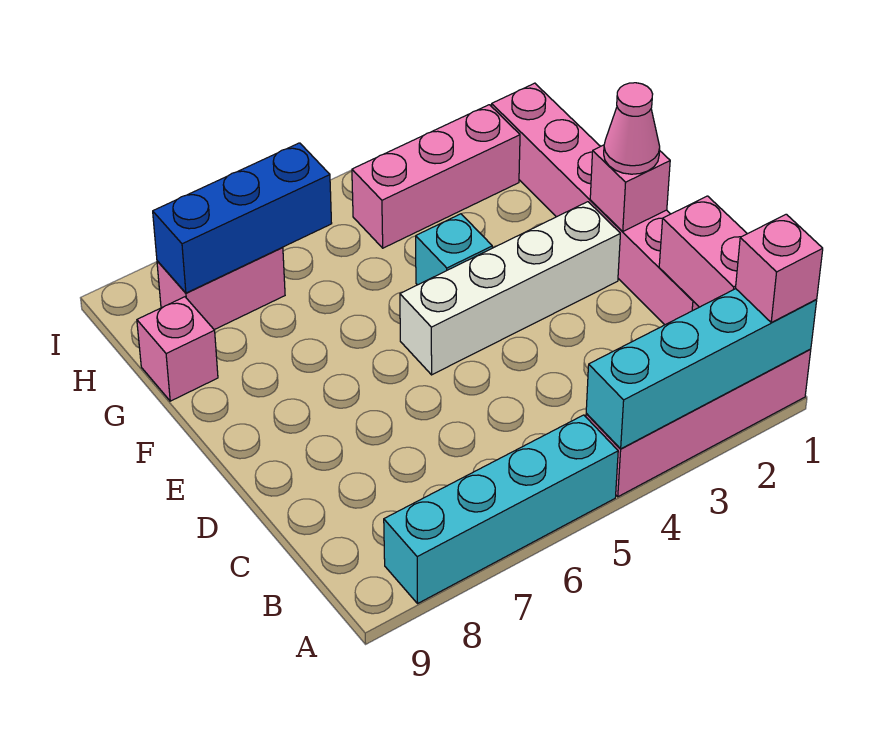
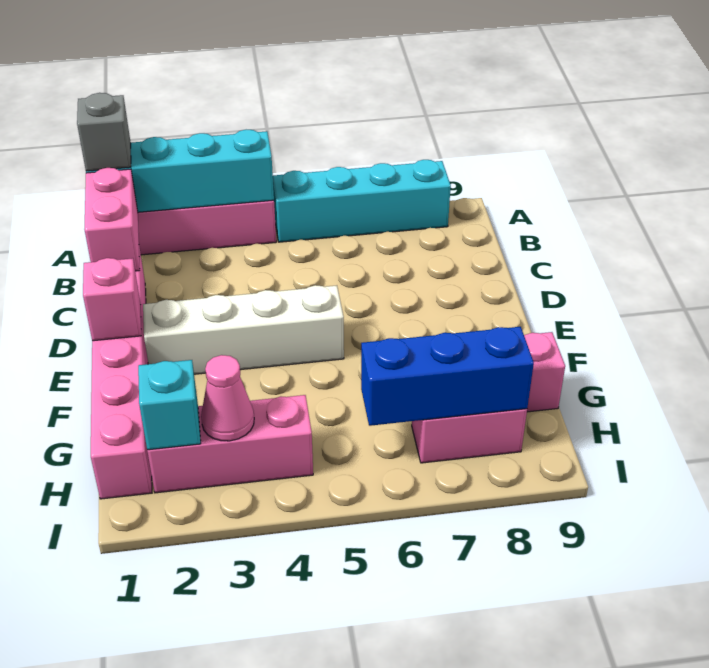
pink 1x1 brick [736,214,823,322] -> grey 1x1 brick [77,93,131,171]
pink 1x1 cone [604,83,660,174] -> pink 1x1 cone moved to [201,355,254,441]
cyan 1x1 brick [416,214,492,285] -> cyan 1x1 brick moved to [138,360,201,450]

